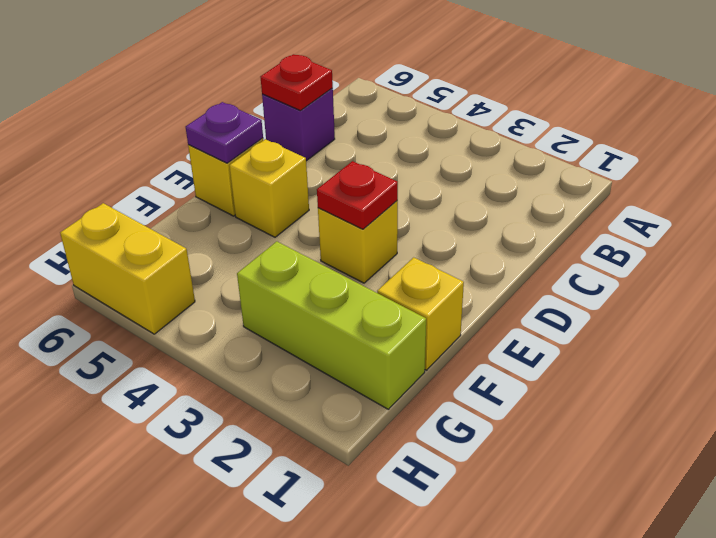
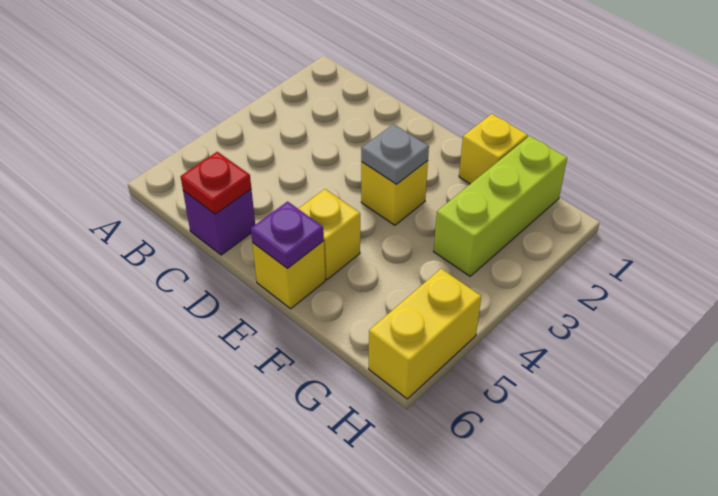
red 1x1 plate [317,161,398,229] -> grey 1x1 plate [361,124,429,184]

